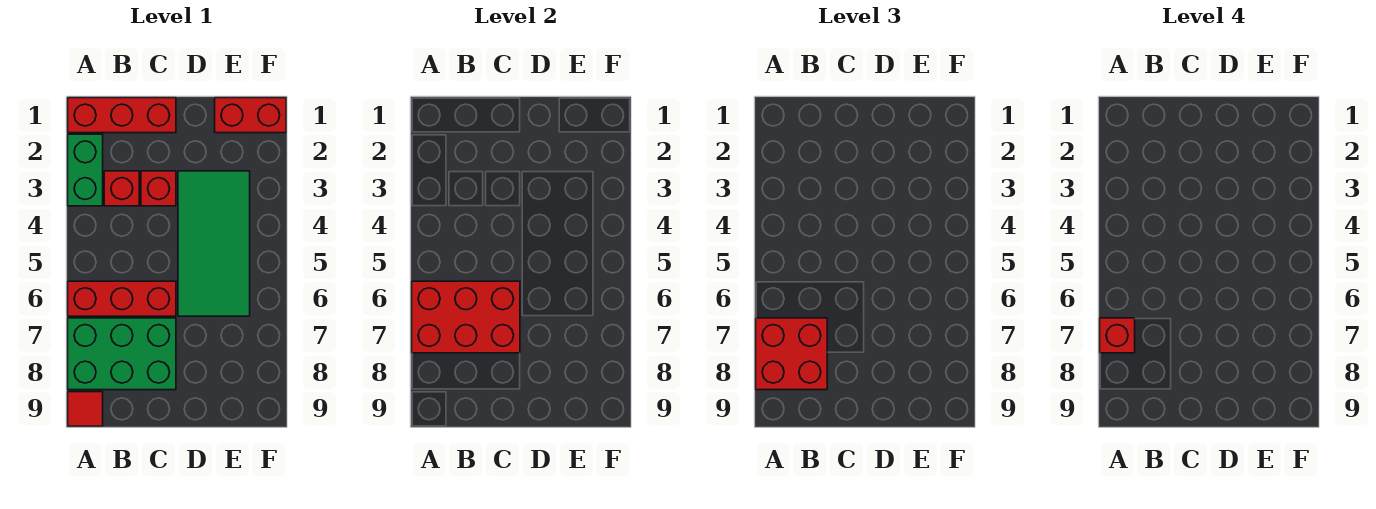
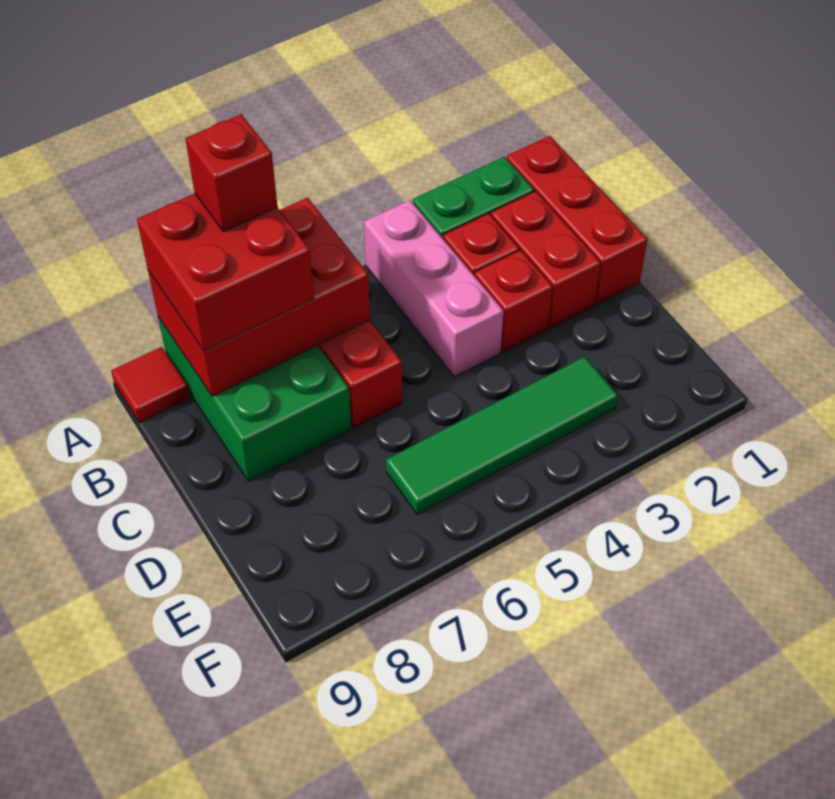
none -> pink 1x3 brick [364,200,503,377]
red 2x3 brick [412,281,520,353] -> red 2x3 brick turned to [148,198,370,396]
green 2x4 tile [178,171,250,316] -> green 1x4 tile [386,357,618,514]
red 1x2 brick [215,98,286,133] -> red 1x2 brick moved to [491,191,601,328]

